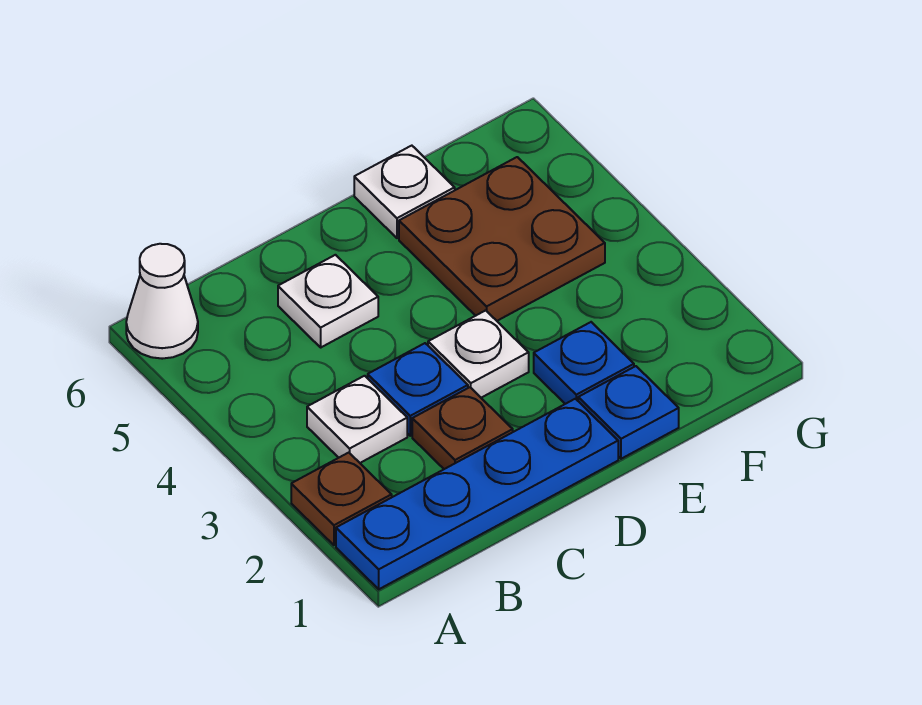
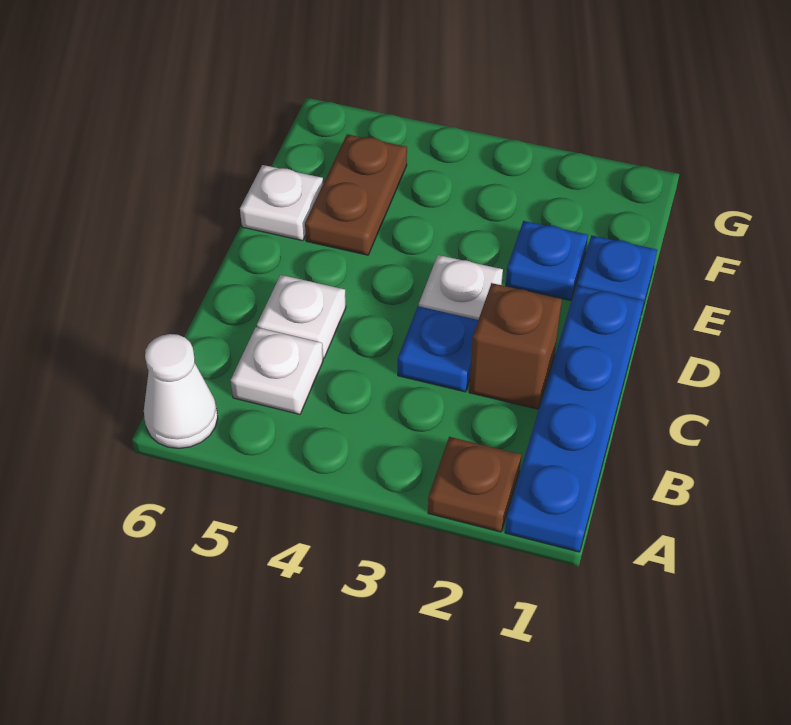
white 1x1 plate [307,376,407,463] -> white 1x1 plate moved to [231,327,323,414]
brown 1x1 plate [412,387,513,469] -> brown 1x1 brick [469,283,562,409]
brown 2x2 plate [399,157,605,321] -> brown 1x2 plate [305,134,407,255]

